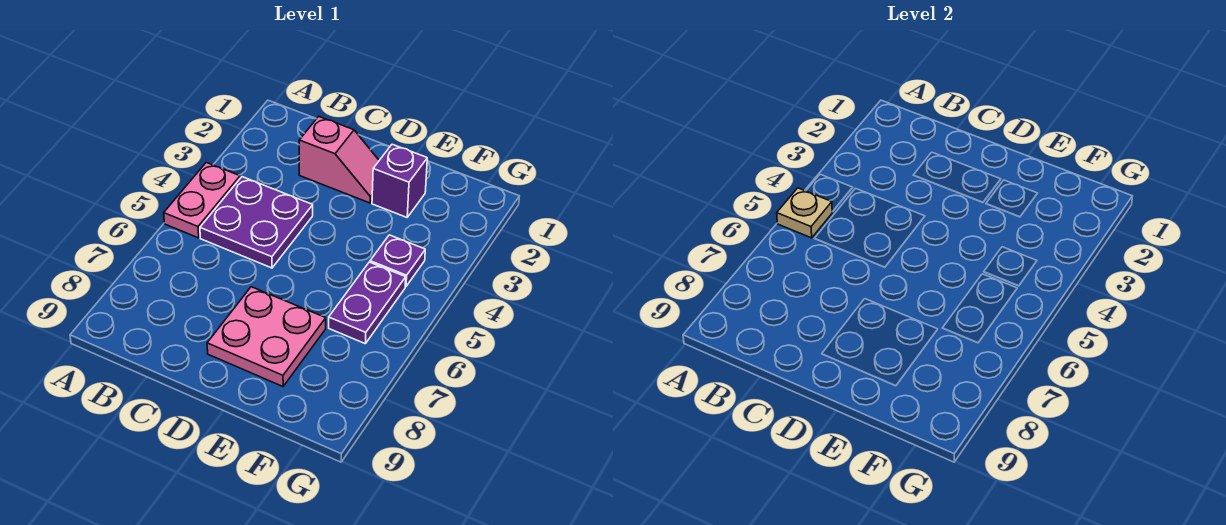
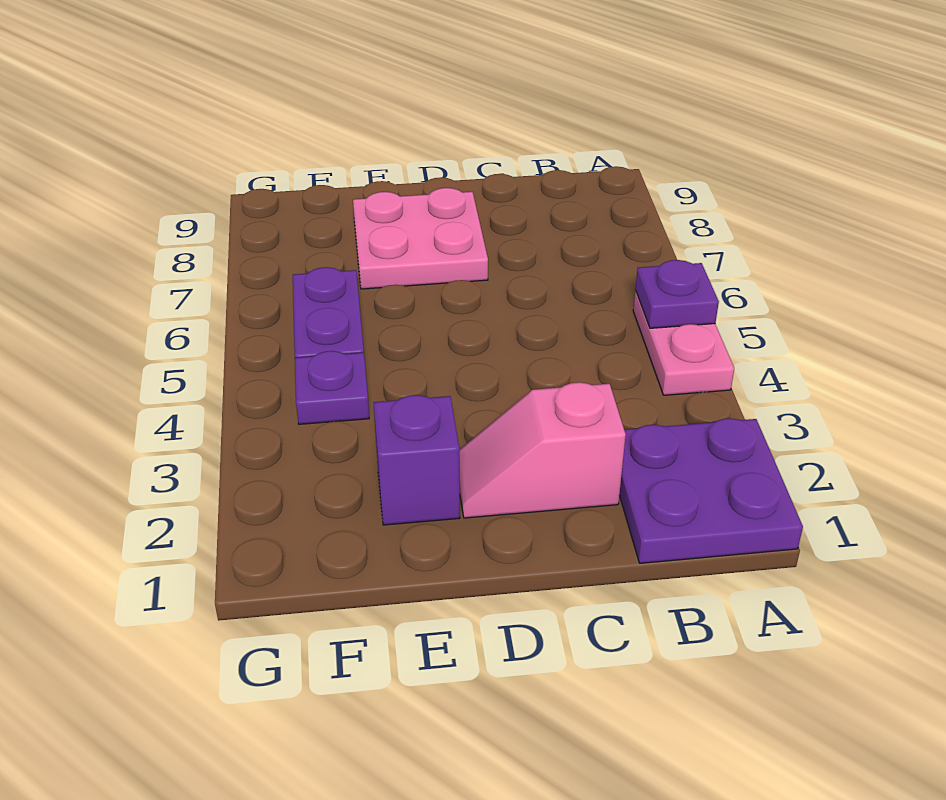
tan 1x1 plate [777,188,832,238] -> purple 1x1 plate [636,260,719,328]
purple 2x2 plate [200,177,313,268] -> purple 2x2 plate moved to [619,418,803,563]

